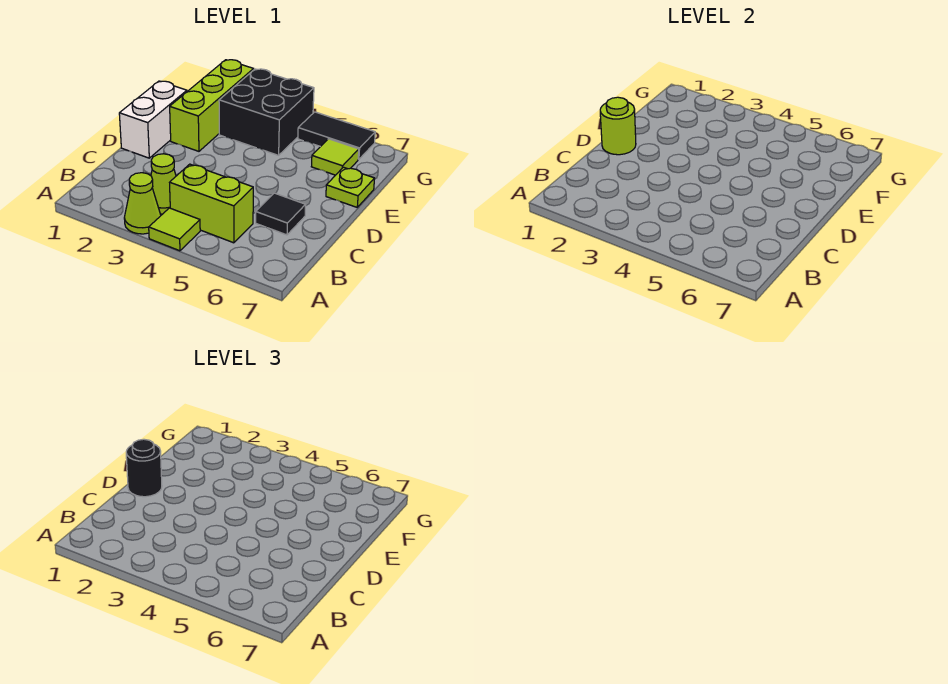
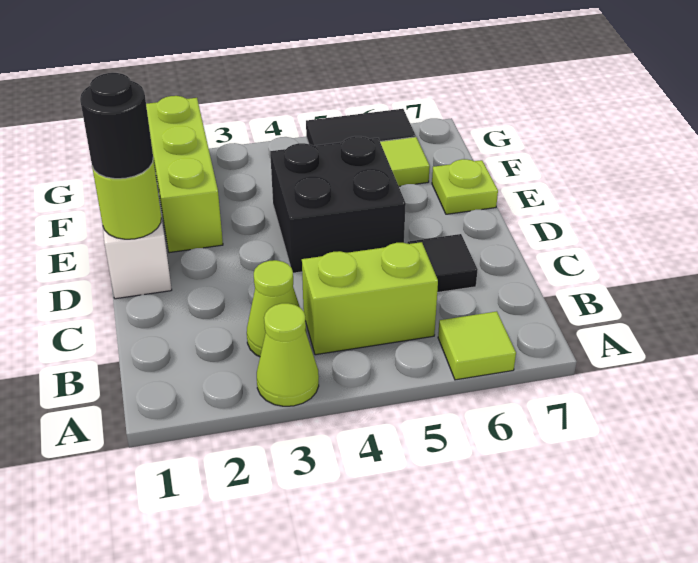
lime 1x1 tile [149,208,200,251] -> lime 1x1 tile moved to [438,311,516,380]
black 2x2 brick [219,69,314,155] -> black 2x2 brick moved to [270,136,406,273]

